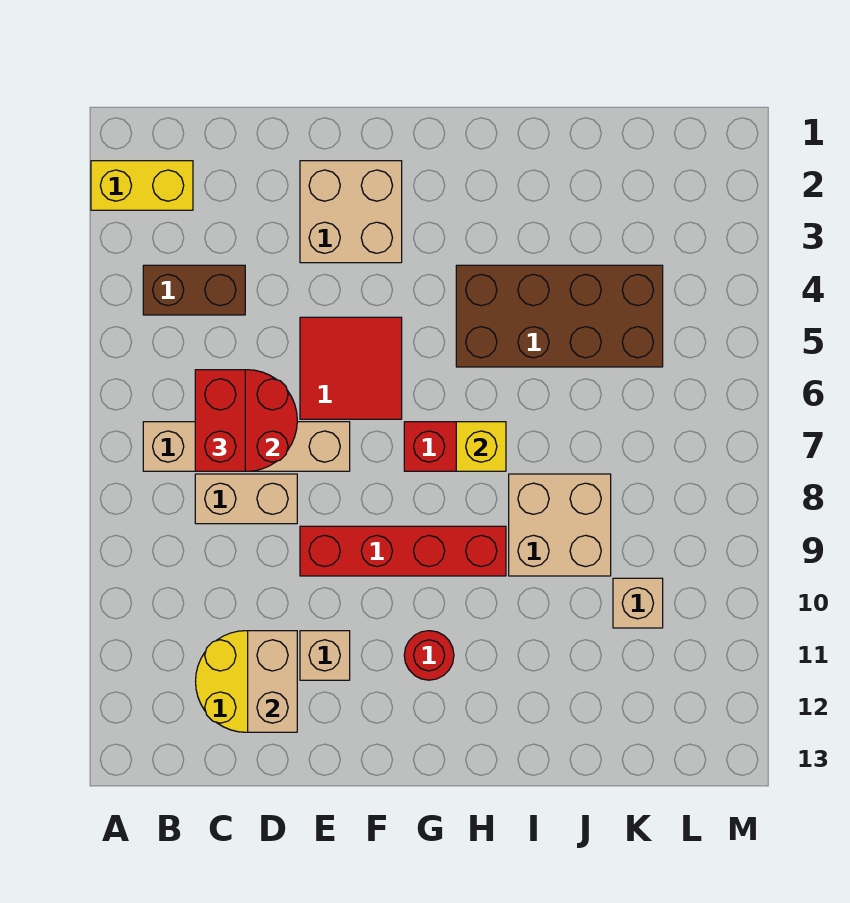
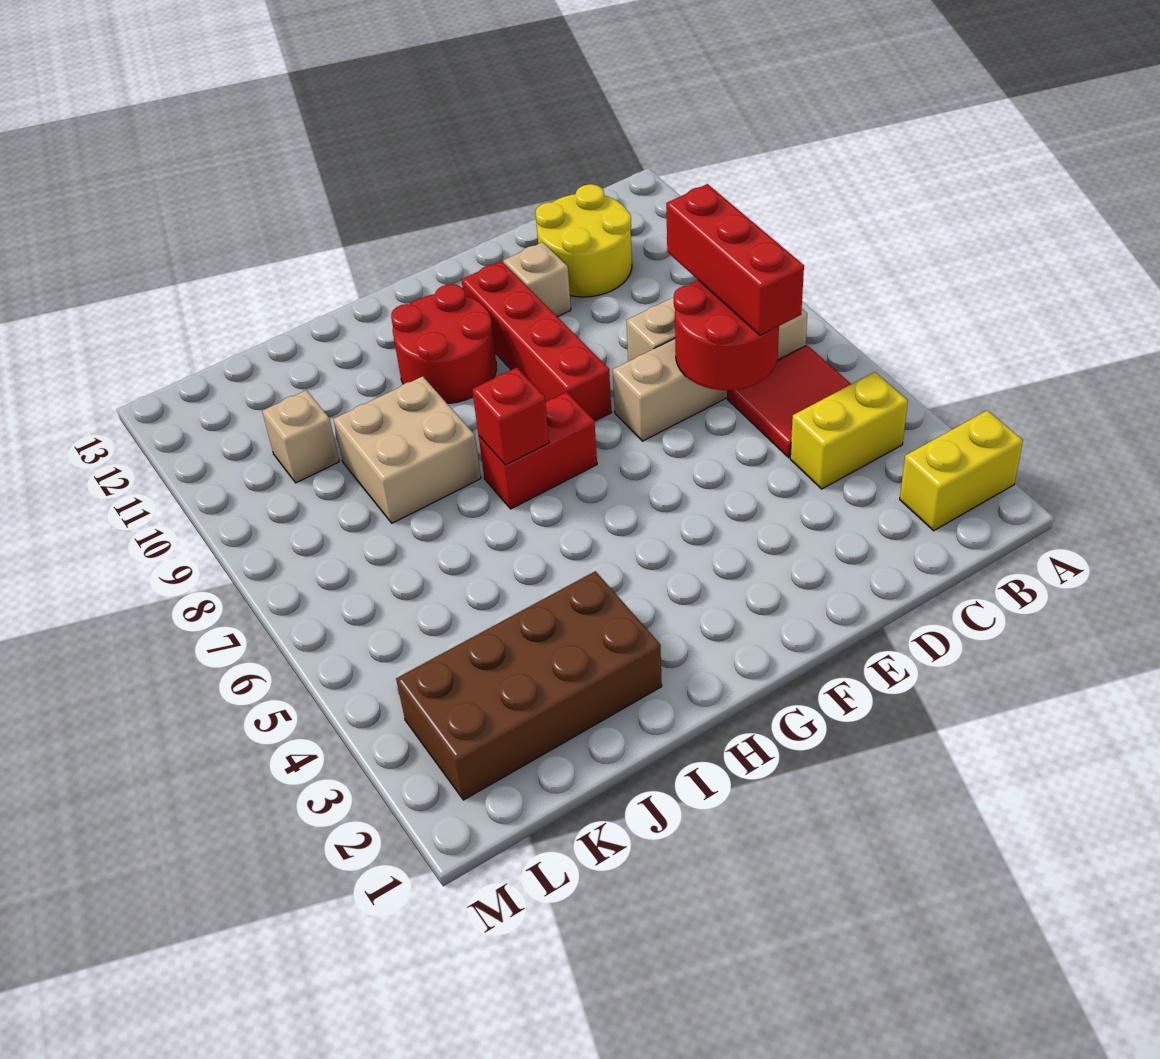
brown 1x2 brick [143,265,245,315] -> yellow 1x2 brick [790,372,908,489]
red 1x2 brick [195,370,245,471] -> red 1x3 brick [666,184,804,336]
tan 1x2 brick [248,631,297,732] -> none
tan 2x2 brick [300,161,402,263] -> none
red 2x2 tile [300,317,402,419] -> red 2x2 tile moved to [728,345,851,458]
red 1x4 brick [300,526,506,576] -> red 1x4 brick turned to [461,261,611,421]
red 1x1 round brick [404,631,454,680] -> red 2x2 round brick [391,284,496,403]
brown 2x4 brick [456,265,663,367] -> brown 2x4 brick moved to [396,571,662,800]
yellow 1x1 brick [456,422,506,471] -> red 1x1 brick [472,368,549,465]

